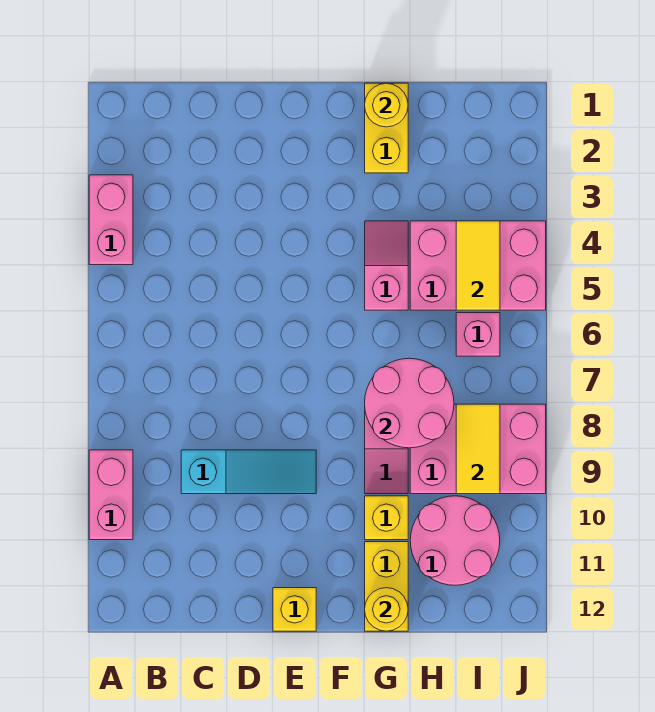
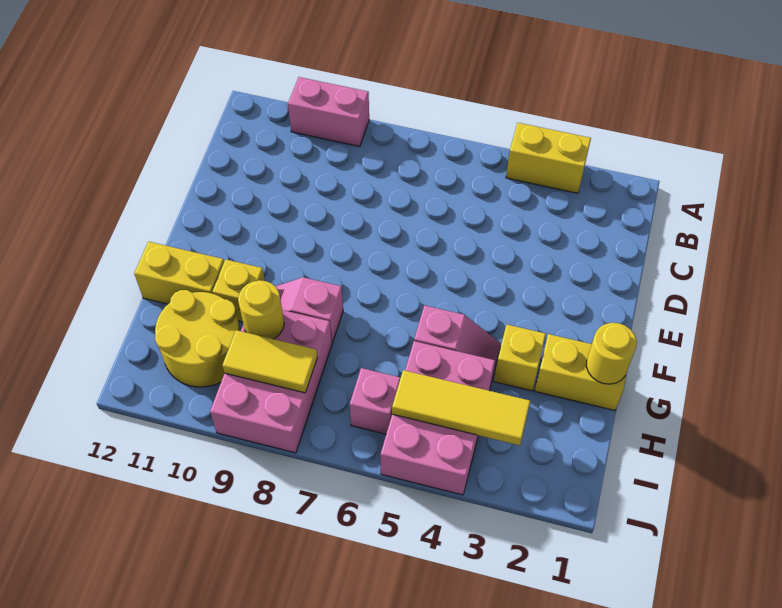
pink 1x2 brick [89,175,133,265] -> yellow 1x2 brick [506,123,591,193]
cyan 1x3 slope [181,450,316,494] -> none
yellow 1x1 brick [273,588,316,631] -> yellow 1x1 brick moved to [494,325,546,391]
pink 2x2 round brick [365,358,454,448] -> none
yellow 1x1 round brick [365,588,408,631] -> yellow 1x1 round brick moved to [238,280,284,339]
pink 2x2 round brick [410,496,500,585] -> yellow 2x2 round brick [155,290,240,387]
yellow 1x2 tile [456,221,500,310] -> yellow 1x3 tile [392,370,530,445]

